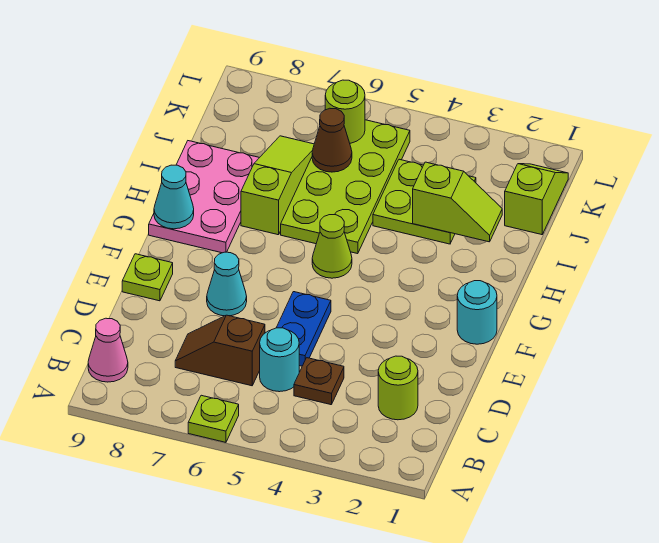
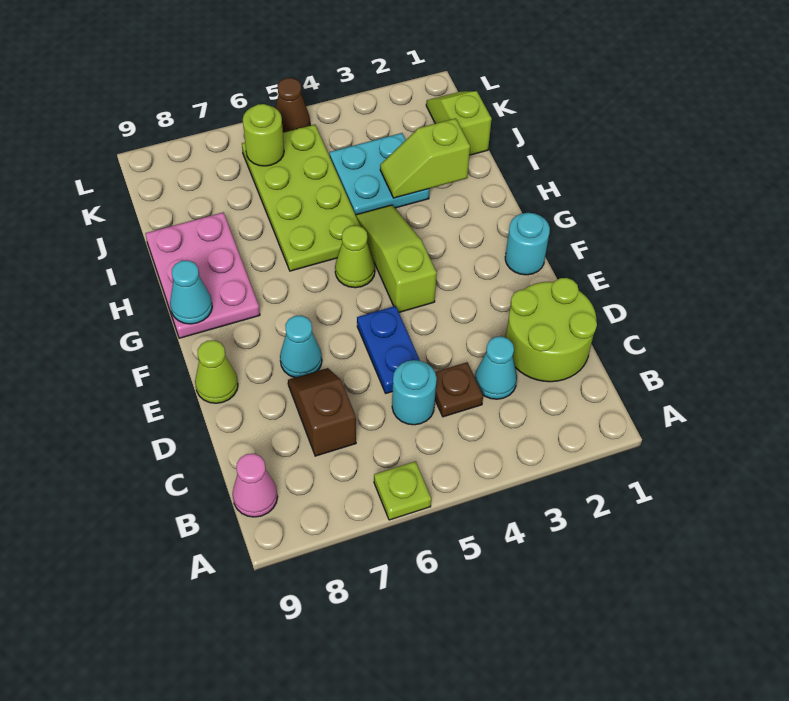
lime 1x1 round brick [378,356,418,420] -> lime 2x2 round brick [506,278,597,382]
none -> cyan 1x1 cone [475,337,517,399]
brown 1x2 slope [175,315,265,386] -> brown 1x2 slope turned to [288,368,356,456]
lime 1x1 plate [122,254,173,301] -> lime 1x1 cone [195,340,238,403]
lime 1x3 slope [241,136,314,235] -> lime 1x3 slope moved to [356,205,437,312]
lime 1x2 slope [413,162,502,242] -> lime 1x2 slope turned to [380,118,470,198]
lime 2x2 plate [373,159,476,244] -> cyan 2x2 plate [330,133,430,215]
brown 1x1 cone [312,108,352,172] -> brown 1x1 cone moved to [276,78,310,133]

